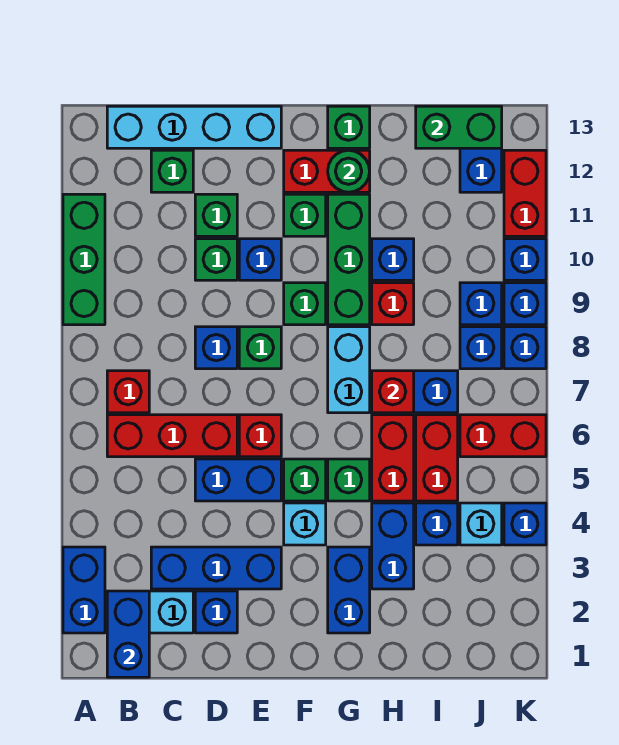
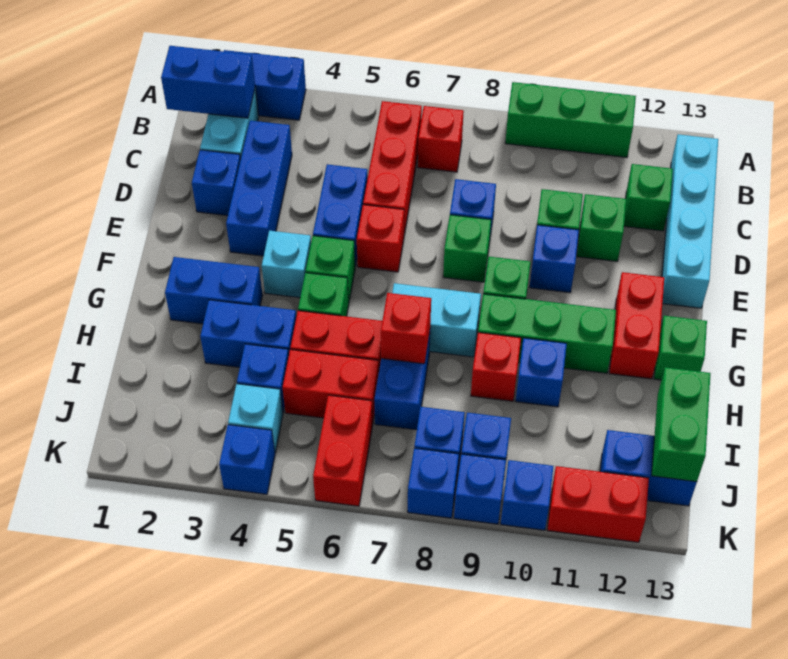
green 1x1 brick [284,194,326,236] -> none
green 1x1 round brick [328,150,370,192] -> none

